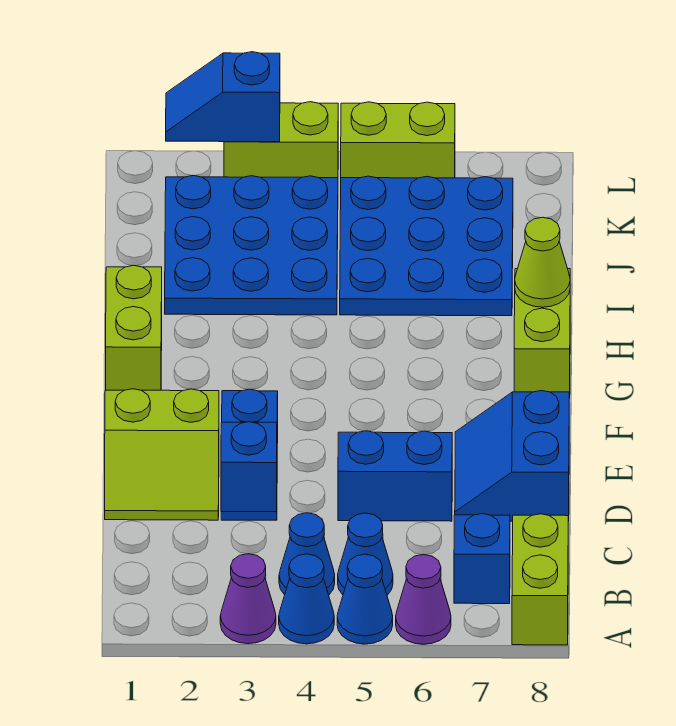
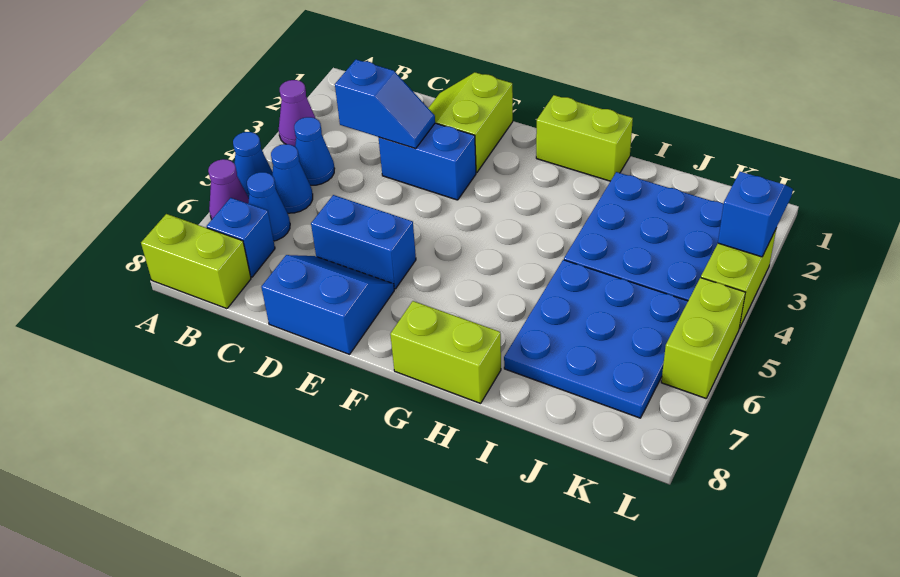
blue 1x1 cone [279,554,334,644] -> blue 1x1 cone moved to [247,172,290,241]
blue 1x2 brick [338,431,452,521] -> blue 1x2 brick turned to [311,195,416,289]
lime 1x1 cone [515,217,570,307] -> none

